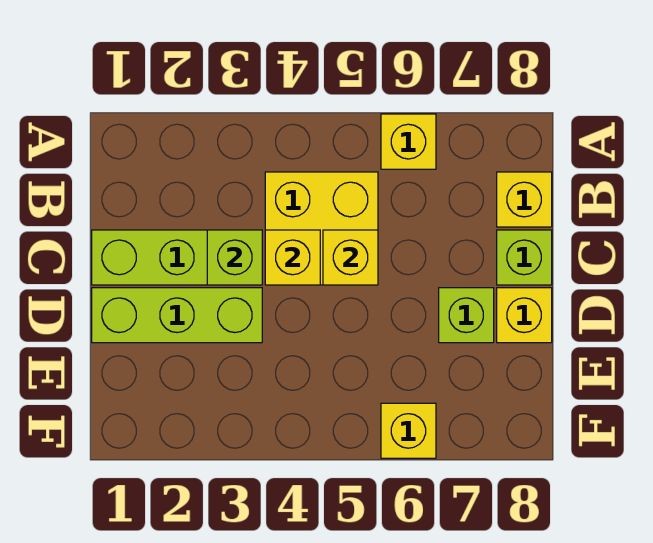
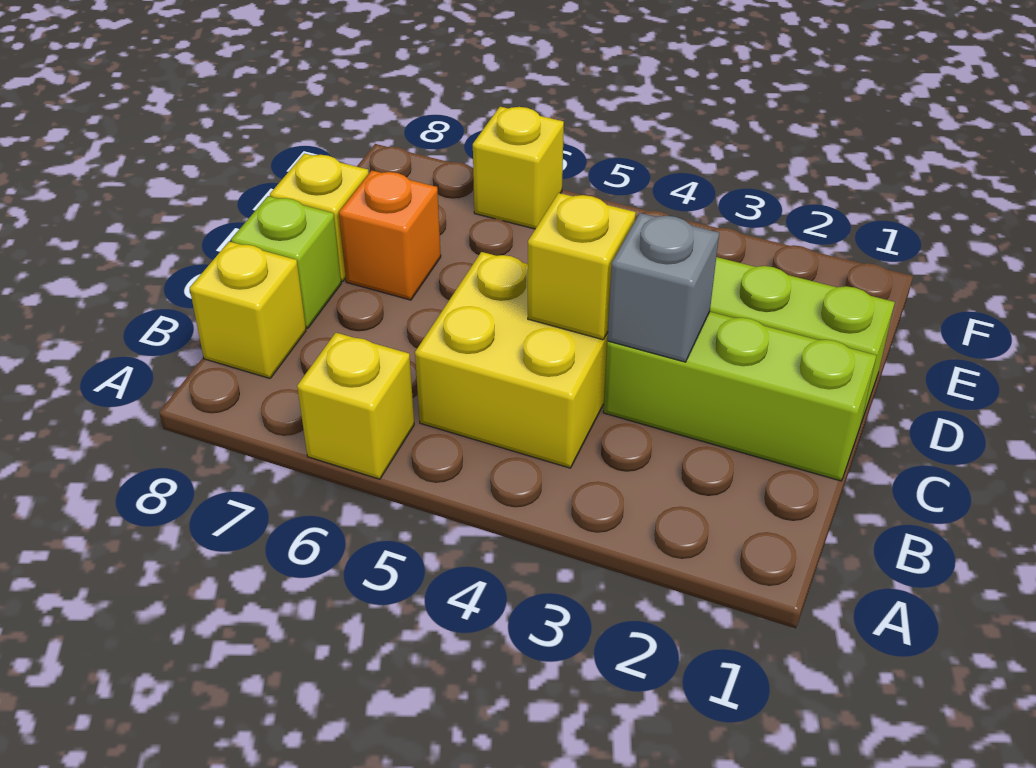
lime 1x1 brick [207,230,262,285] -> grey 1x1 brick [607,213,719,362]
yellow 1x1 brick [323,230,378,285] -> none
lime 1x1 brick [439,288,494,343] -> orange 1x1 brick [339,171,441,300]

